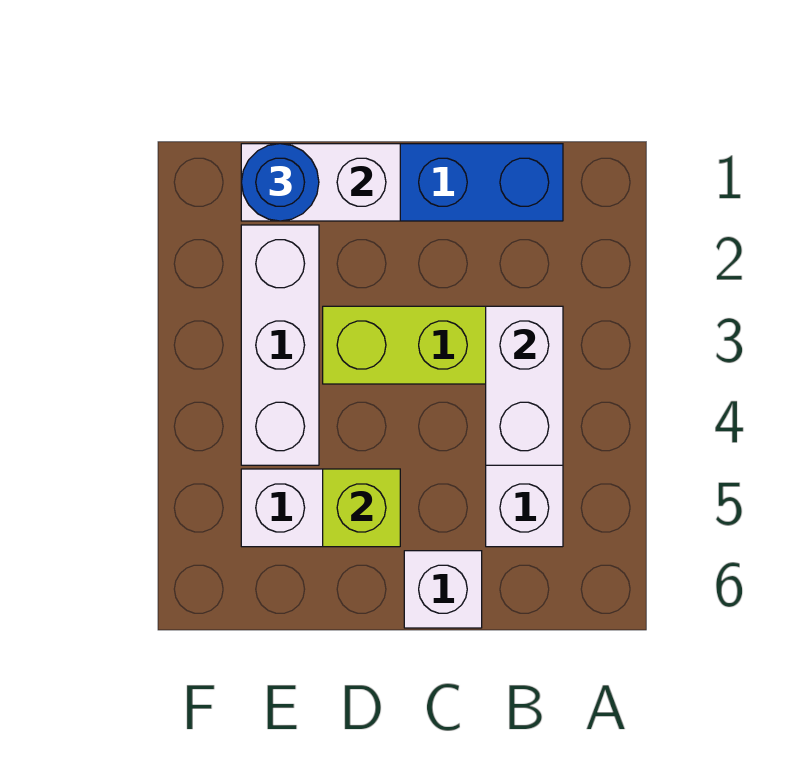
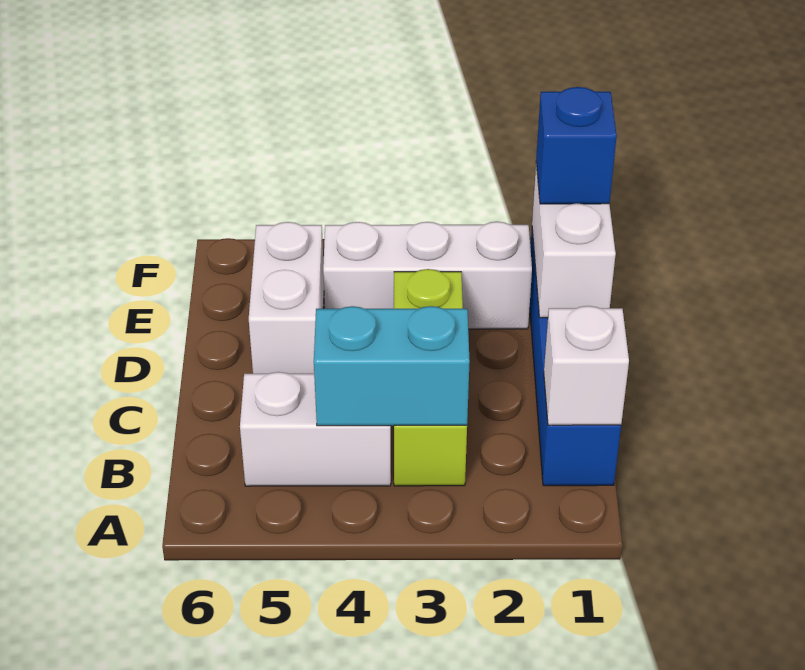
white 1x2 brick [486,306,563,465] -> cyan 1x2 brick [314,306,470,426]
white 1x1 brick [404,551,482,628] -> white 1x1 brick moved to [544,306,629,425]
lime 1x1 brick [323,469,400,547] -> none
blue 1x1 round brick [241,144,319,221] -> blue 1x1 brick [536,87,617,204]

